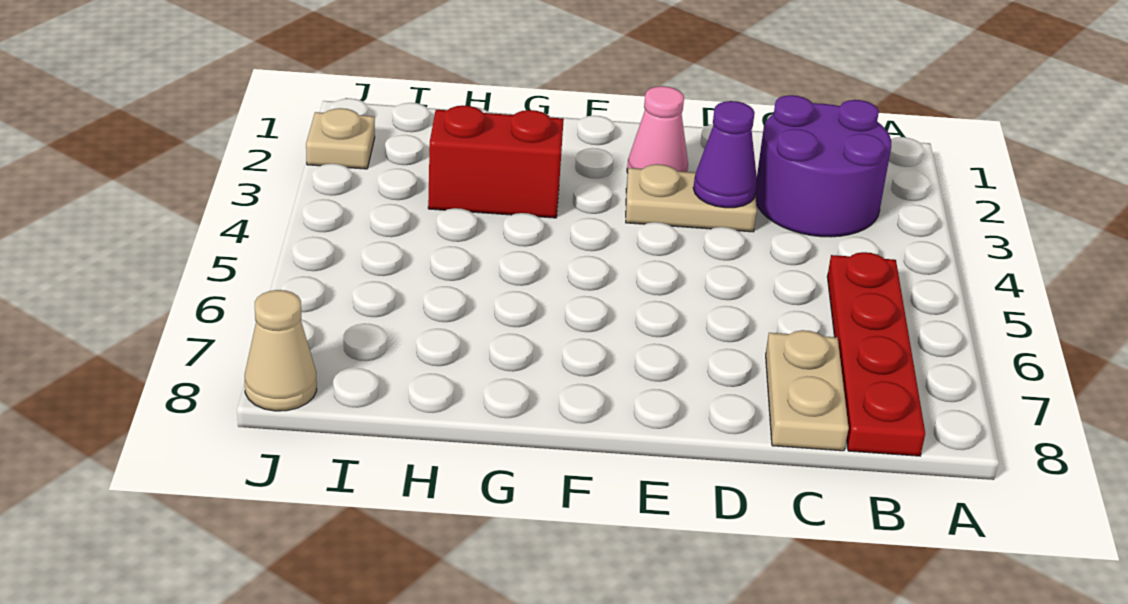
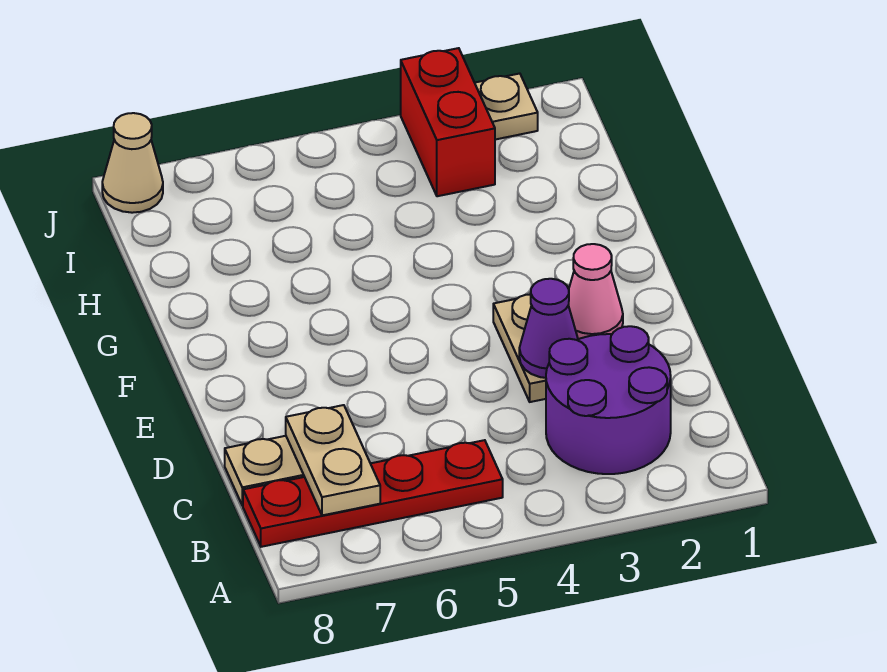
none -> tan 1x2 plate [286,405,380,515]
red 1x2 brick [428,105,564,218] -> red 1x2 brick moved to [401,48,495,196]

